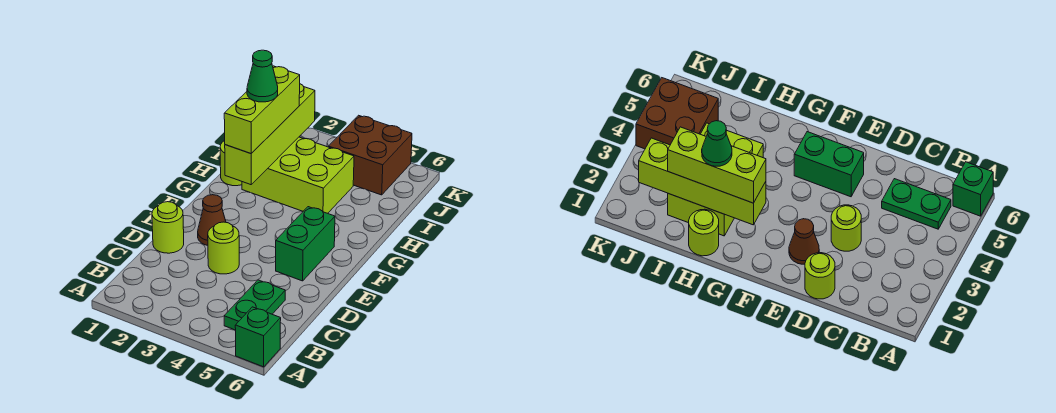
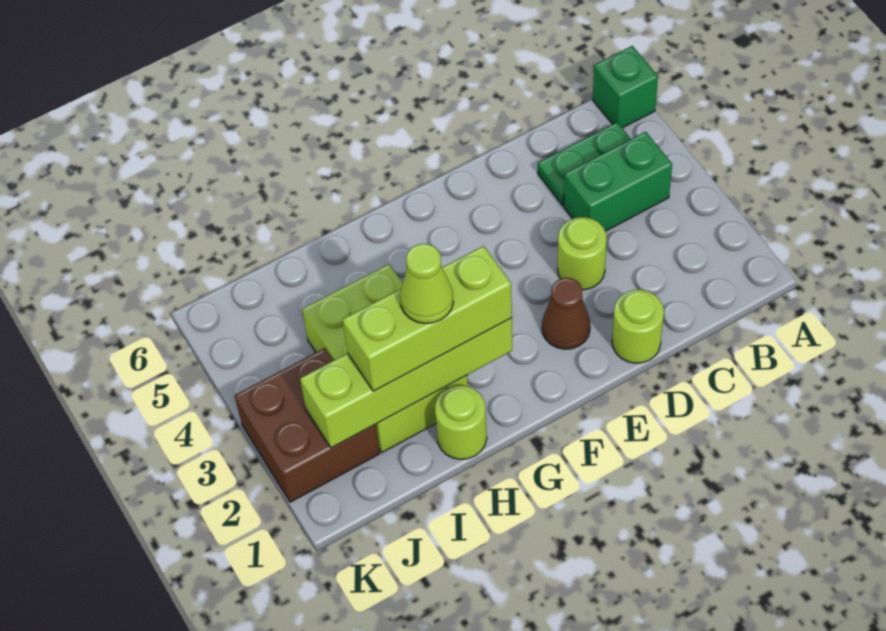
green 1x2 brick [276,207,335,281] -> green 1x2 brick moved to [564,132,672,231]
green 1x1 cone [247,50,278,102] -> lime 1x1 cone [400,244,453,323]
brown 2x2 brick [329,115,412,195] -> brown 2x2 brick moved to [235,348,380,502]

